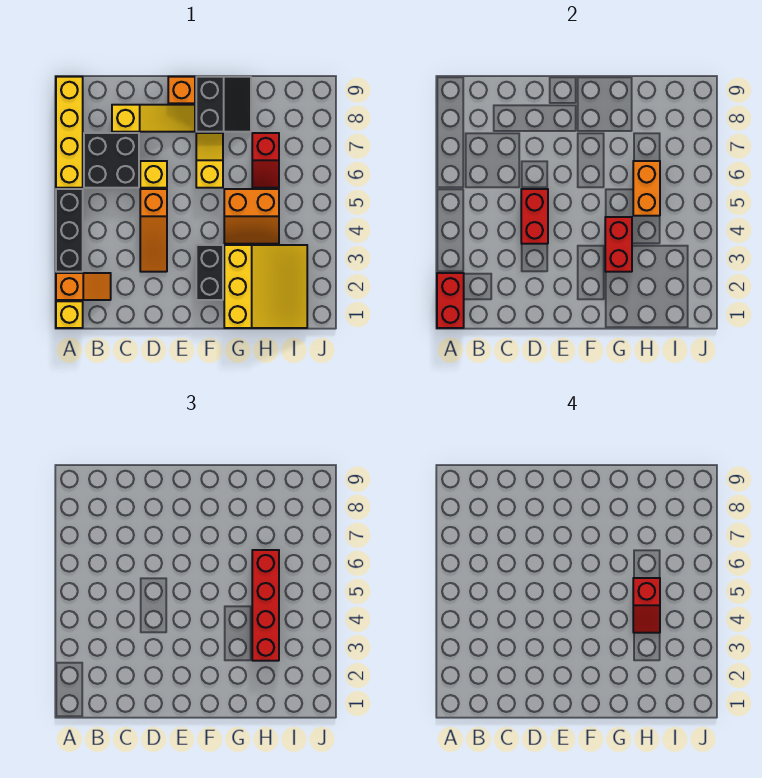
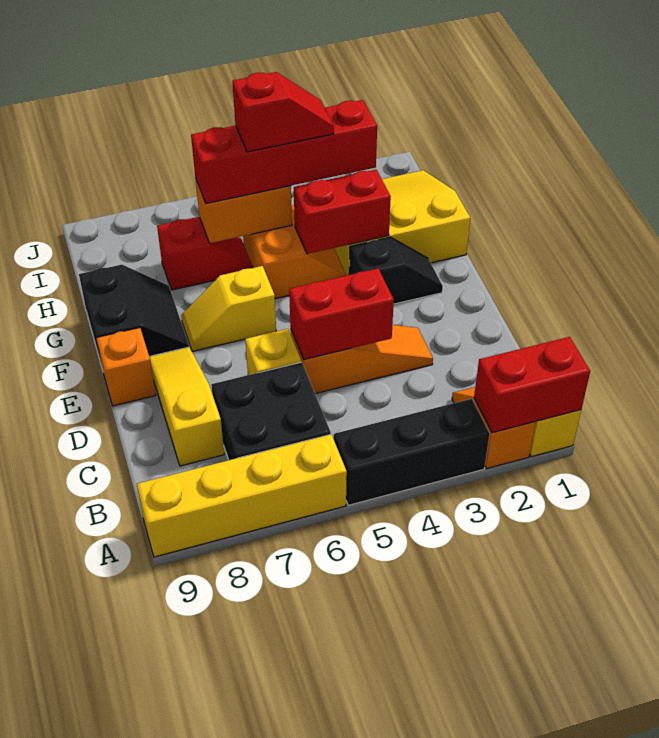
black 1x2 brick [196,245,223,300] -> black 1x2 slope [349,237,443,304]
black 2x2 slope [196,77,251,132] -> black 2x2 slope turned to [79,265,189,370]

